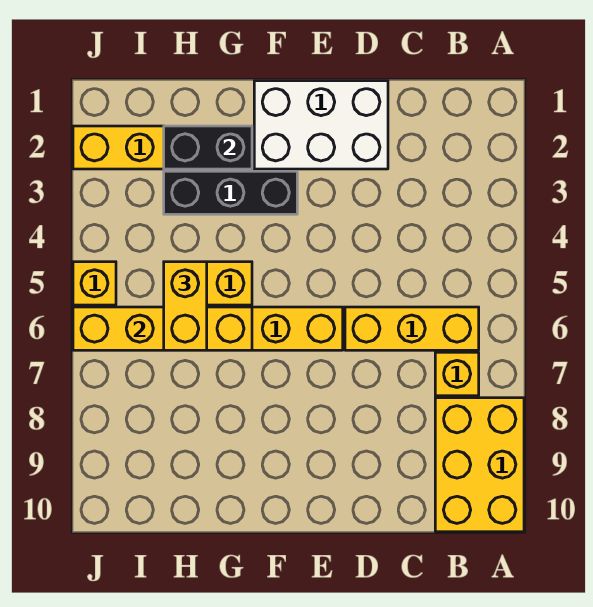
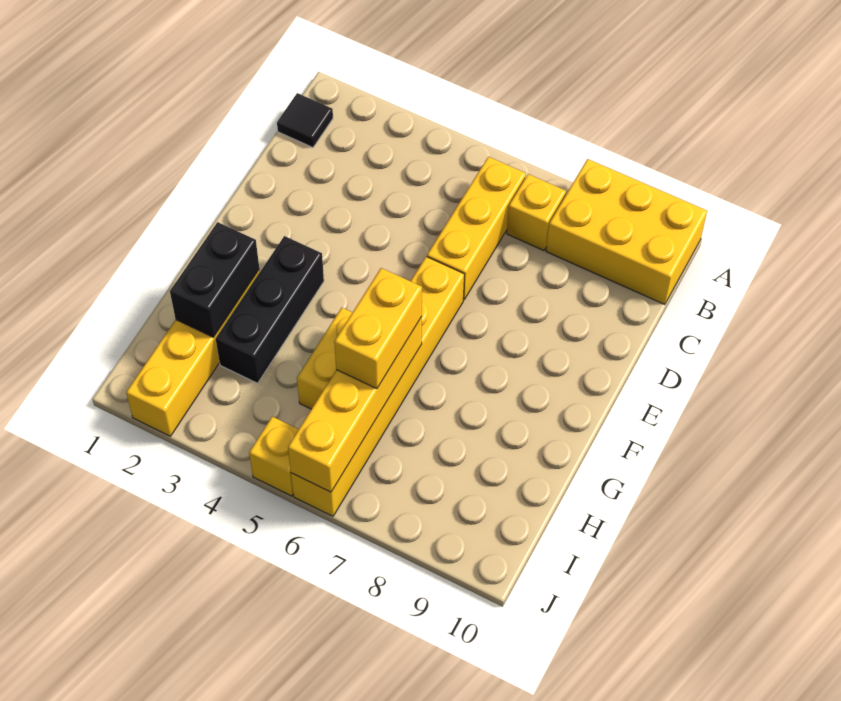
none -> black 1x1 tile [277,93,333,147]
white 2x3 brick [254,81,388,169] -> none
yellow 1x2 brick [164,262,207,350] -> yellow 1x2 brick turned to [334,268,422,389]

